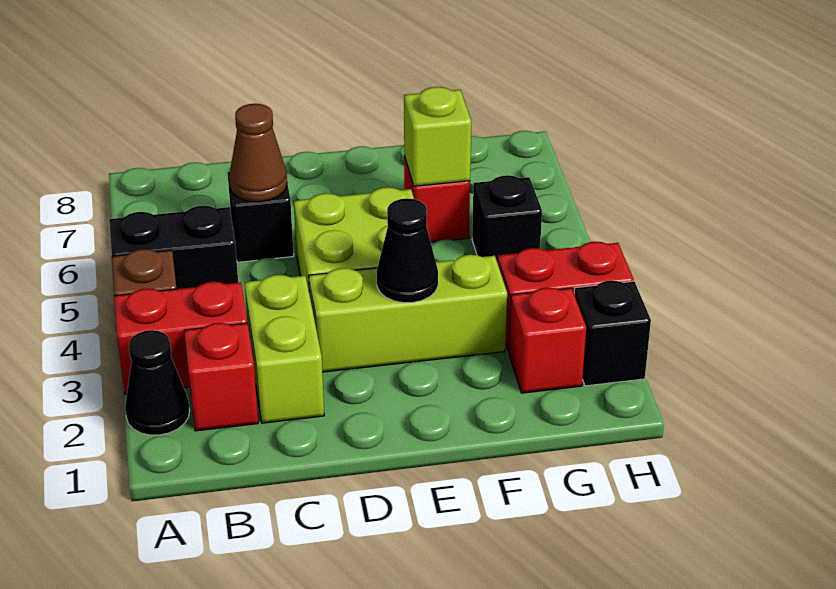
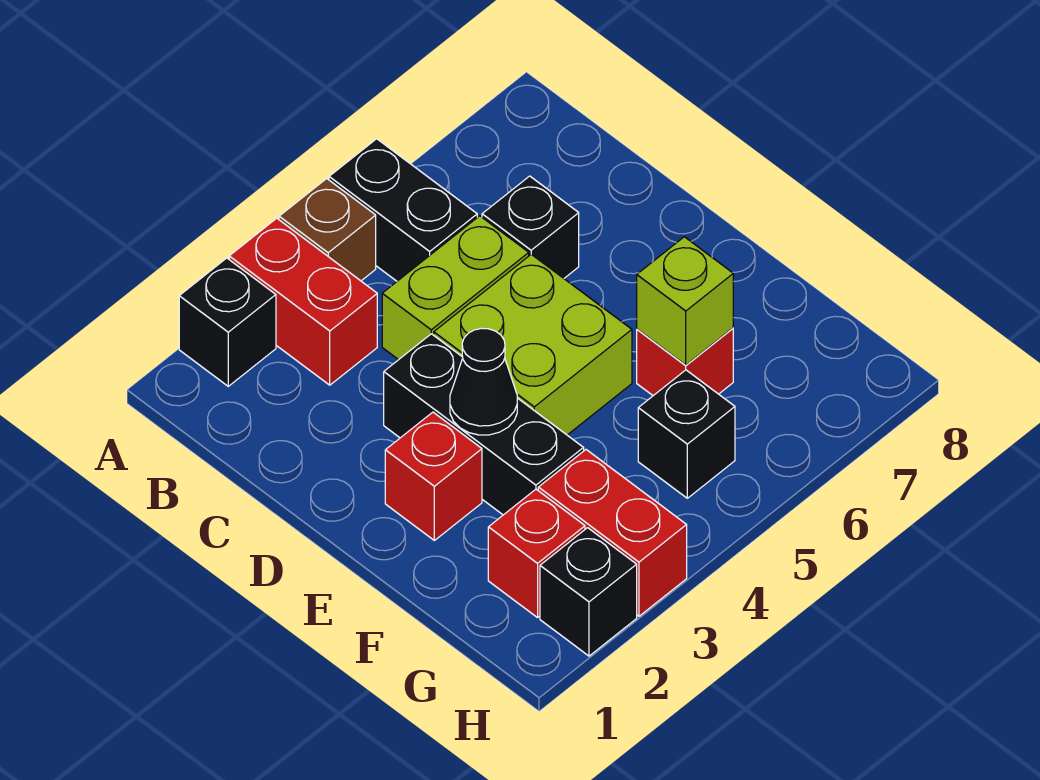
black 1x1 cone [125,330,189,435] -> black 1x1 brick [179,258,276,386]
red 1x1 brick [184,323,258,431] -> red 1x1 brick moved to [385,412,482,540]
lime 1x2 brick [245,275,324,423] -> lime 1x2 brick moved to [382,216,529,360]
brown 1x1 cone [229,104,287,202] -> none
lime 1x3 brick [309,255,507,372] -> black 1x3 brick [384,334,584,515]

